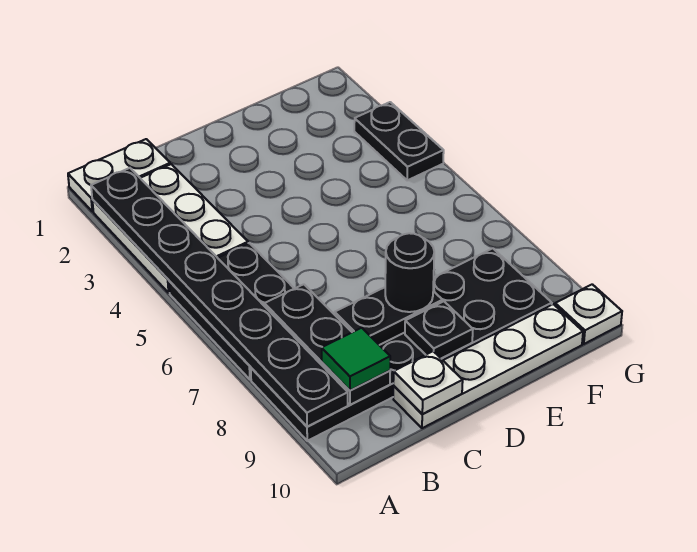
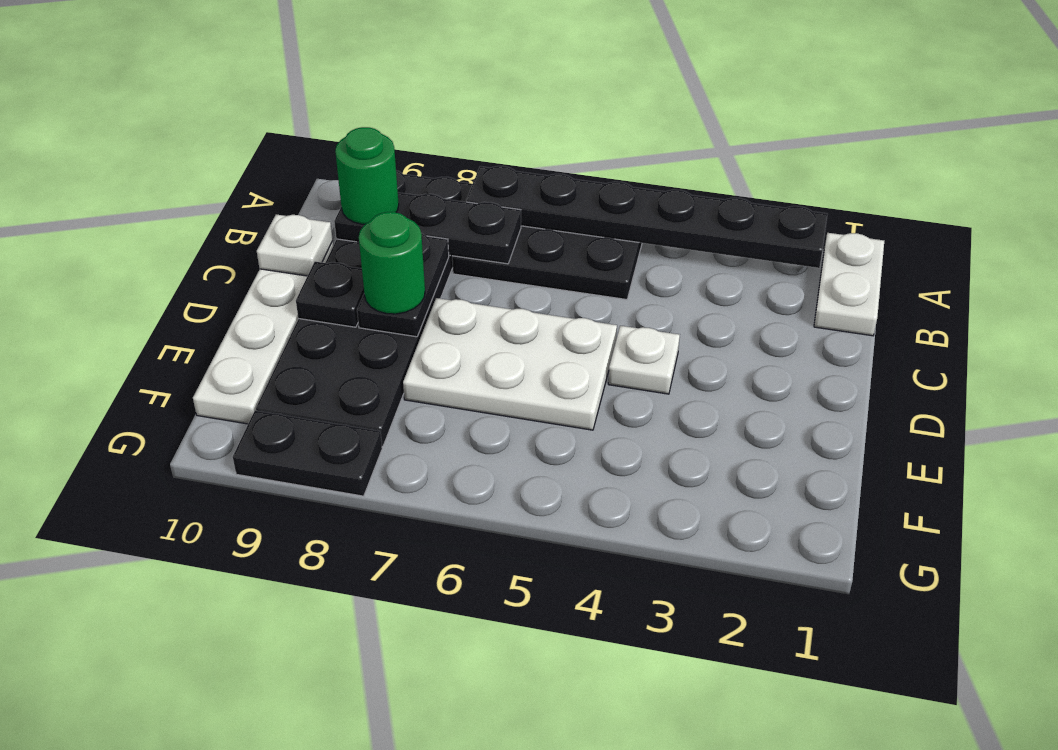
white 2x3 plate [92,164,248,293] -> white 2x3 plate moved to [403,298,617,430]
black 1x8 plate [91,168,348,427] -> black 1x6 plate [466,166,827,268]
green 1x1 tile [322,328,390,391] -> green 1x1 round brick [335,127,399,224]
black 1x1 round brick [385,233,434,312] -> green 1x1 round brick [359,212,425,314]
black 1x2 plate [354,102,444,180] -> black 1x2 plate moved to [233,410,382,496]
white 1x1 plate [555,284,622,344] -> white 1x1 plate moved to [608,326,680,394]

